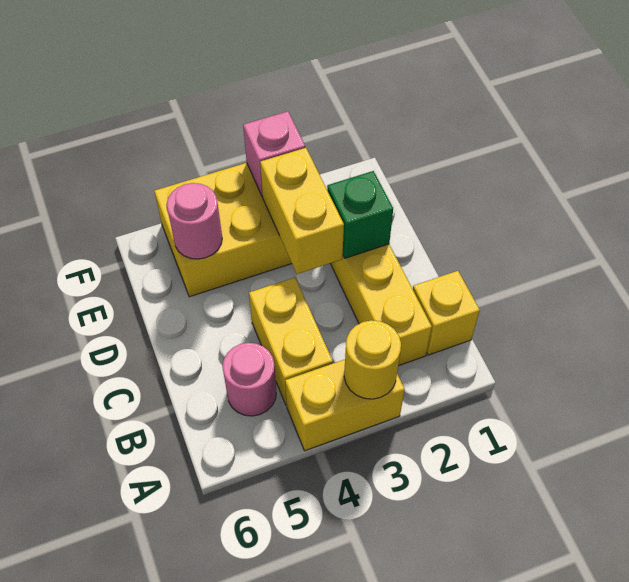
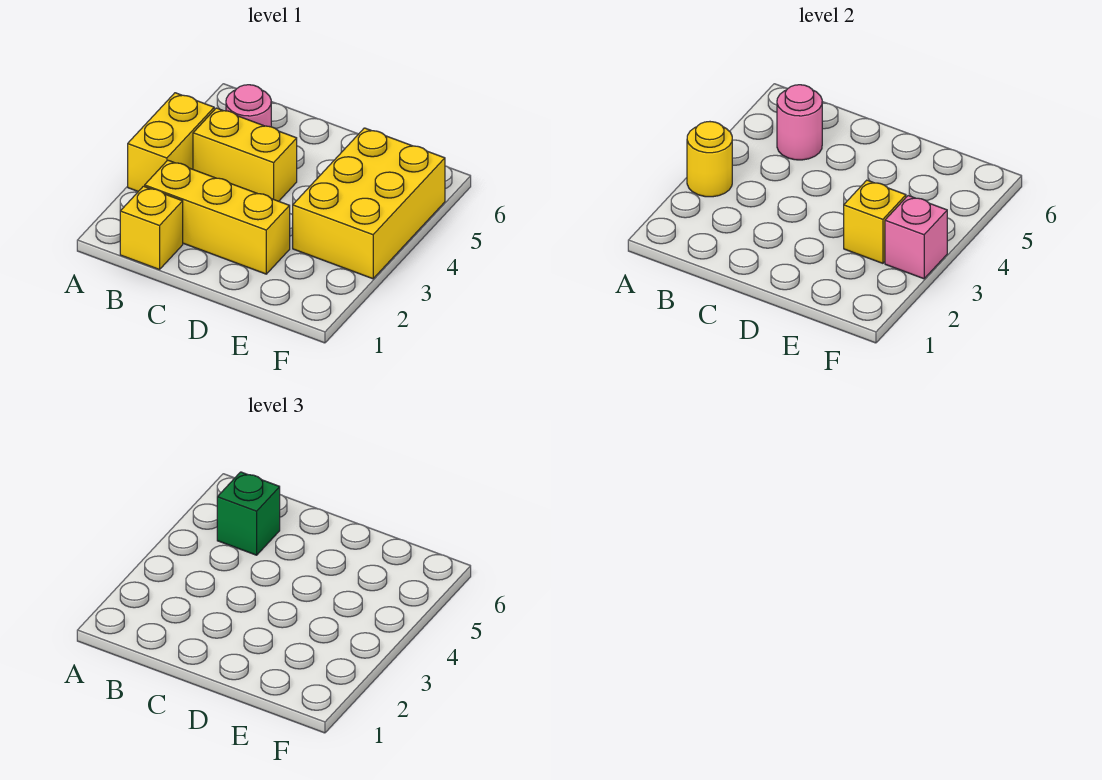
green 1x1 brick [327,171,393,258] -> green 1x1 brick moved to [217,472,280,555]
yellow 1x2 brick [260,148,344,274] -> yellow 1x1 brick [844,180,906,263]
pink 1x1 round brick [167,183,222,259] -> pink 1x1 round brick moved to [777,85,822,160]

